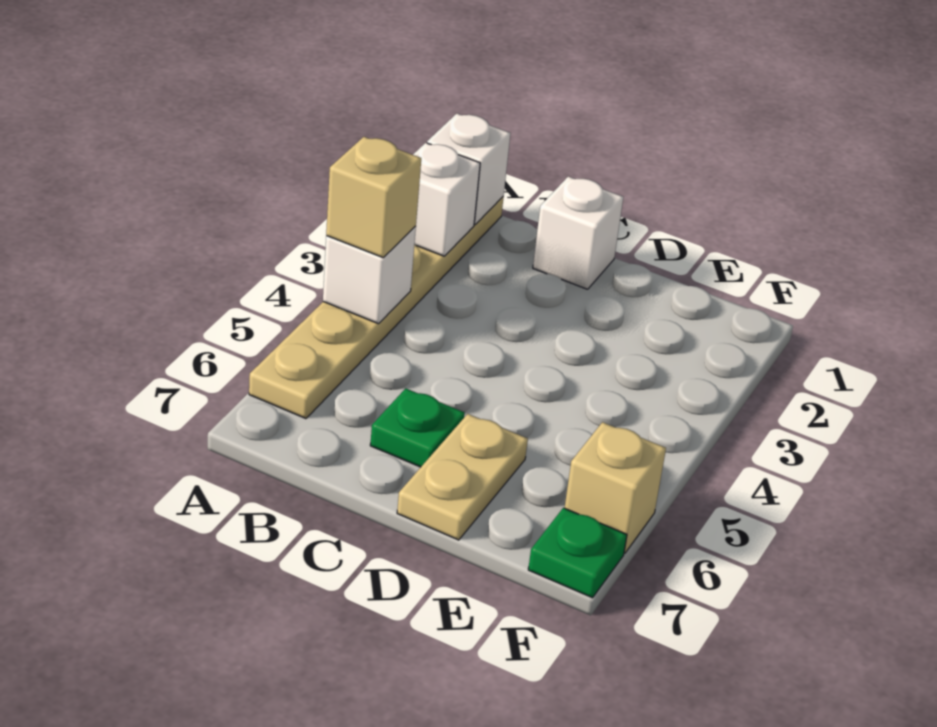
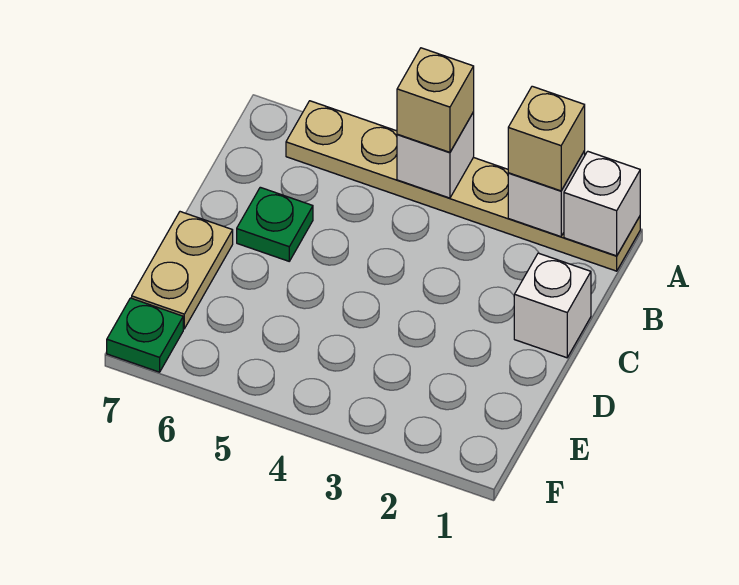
tan 1x2 plate [397,414,528,540] -> tan 1x2 plate turned to [132,212,233,329]
tan 1x1 brick [565,422,666,553] -> tan 1x1 brick moved to [508,86,585,191]

